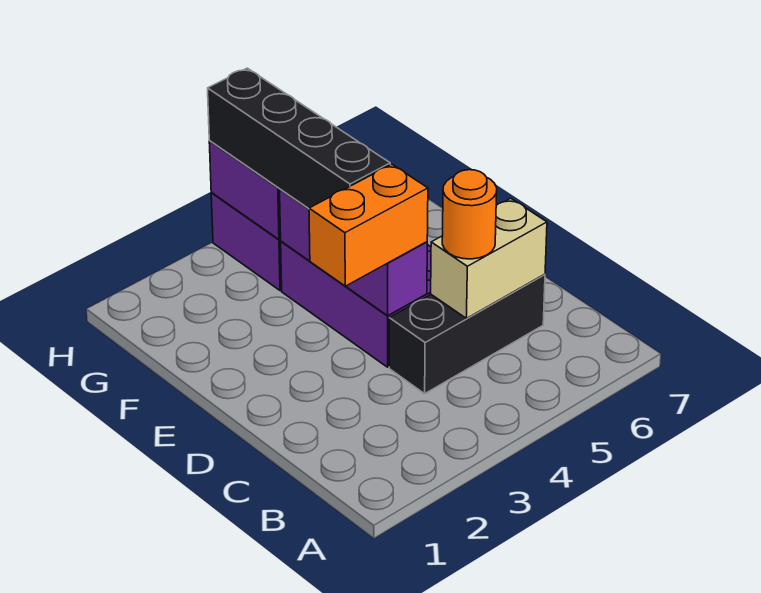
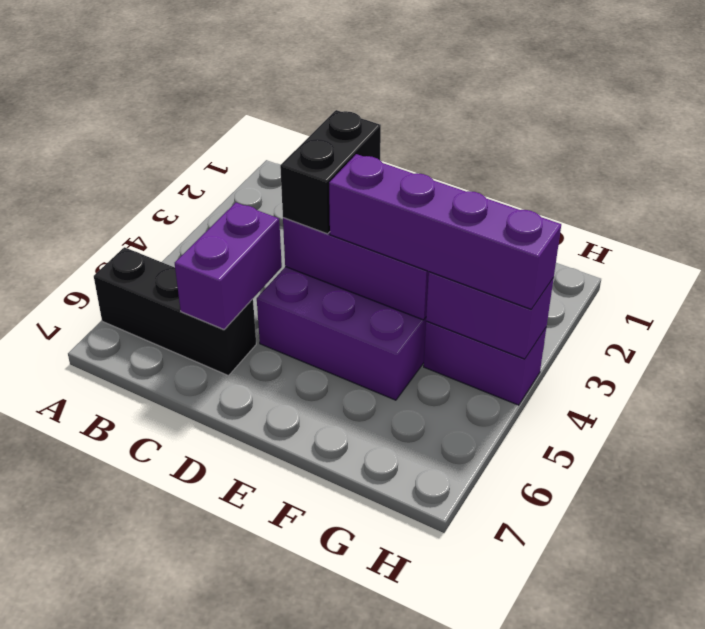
black 1x3 brick [389,274,545,394] -> black 1x3 brick turned to [94,247,256,376]
tan 1x2 brick [431,198,547,318] -> purple 1x2 brick [175,203,282,329]
orange 1x1 round brick [442,170,497,259] -> none
orange 1x2 brick [309,164,428,286] -> black 1x2 brick [280,110,381,234]
black 1x4 brick [208,68,390,209] -> purple 1x4 brick [329,154,561,309]

